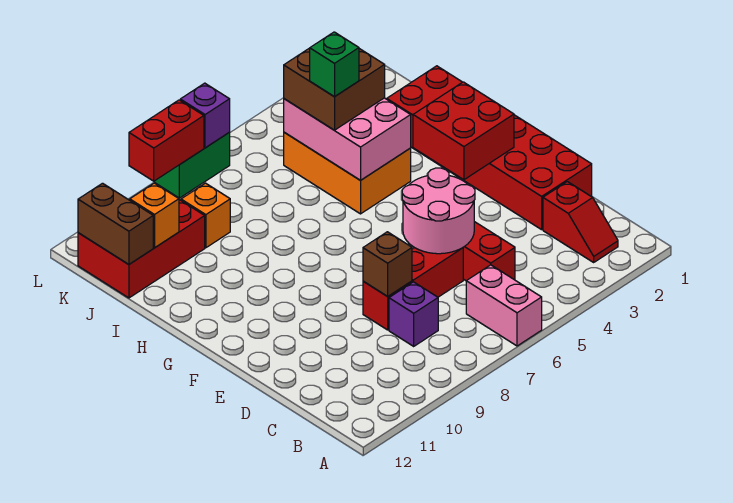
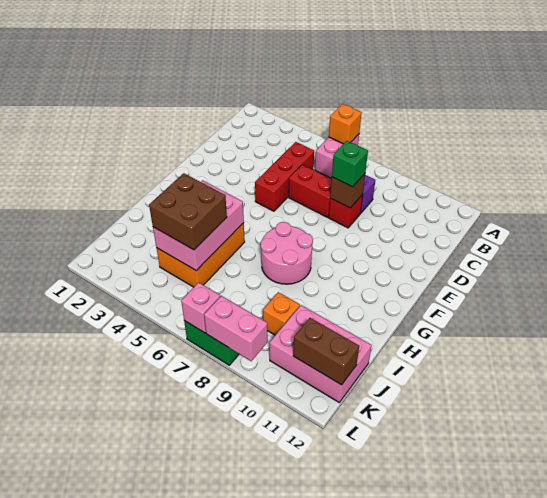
red 1x2 slope [543,182,618,262] -> none
red 2x6 brick [387,66,592,230] -> none
pink 2x2 round brick [402,168,475,254] -> pink 2x2 round brick moved to [261,222,313,284]
red 2x2 brick [413,82,514,180] -> none
green 1x1 brick [310,32,359,97] -> green 1x1 brick moved to [332,141,368,187]
red 2x3 brick [78,199,205,298] -> pink 2x3 brick [270,305,372,402]
orange 1x1 brick [130,183,179,248] -> orange 1x1 brick moved to [329,104,361,144]
brown 1x2 brick [78,183,153,264] -> brown 1x2 brick turned to [293,318,359,385]
purple 1x1 brick [180,83,230,148] -> pink 1x1 brick [181,283,220,333]
red 1x2 brick [129,100,204,181] -> pink 1x2 brick [204,296,268,361]

